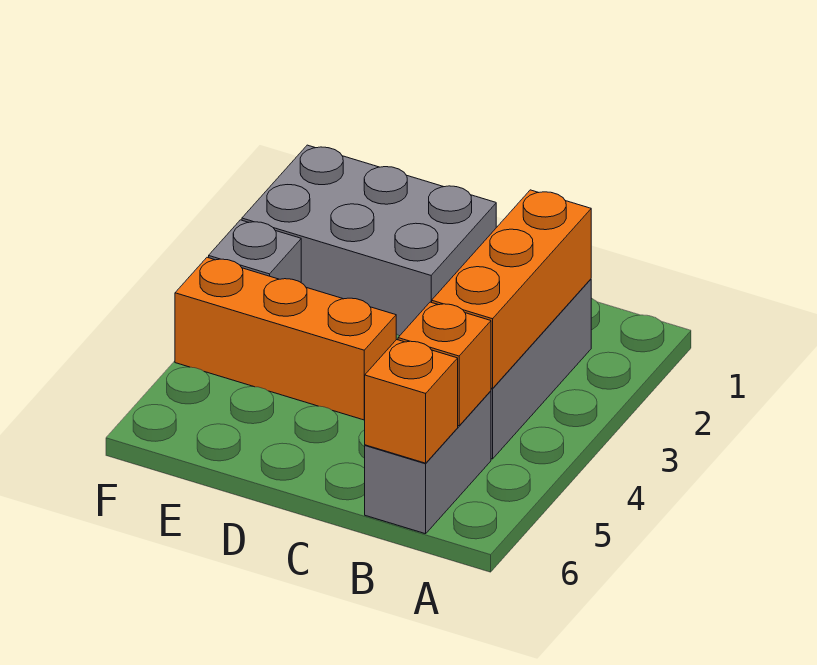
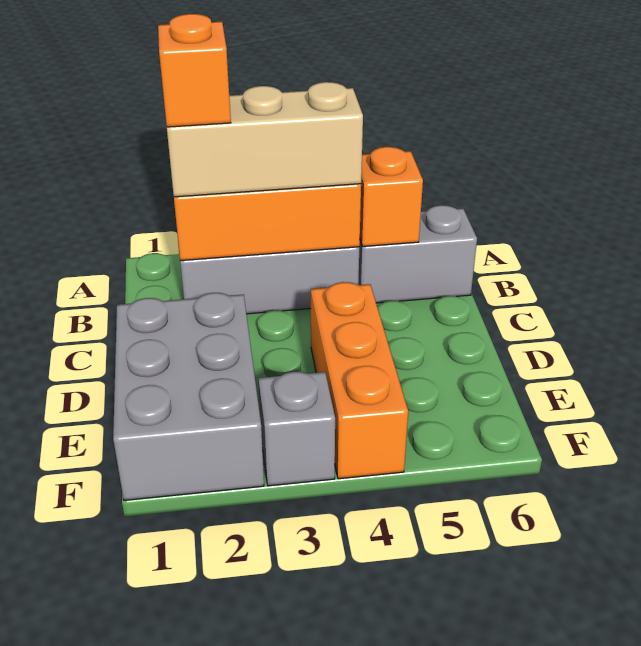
none -> tan 1x3 brick [167,82,363,197]
orange 1x1 brick [365,339,458,463] -> orange 1x1 brick moved to [158,14,231,127]

